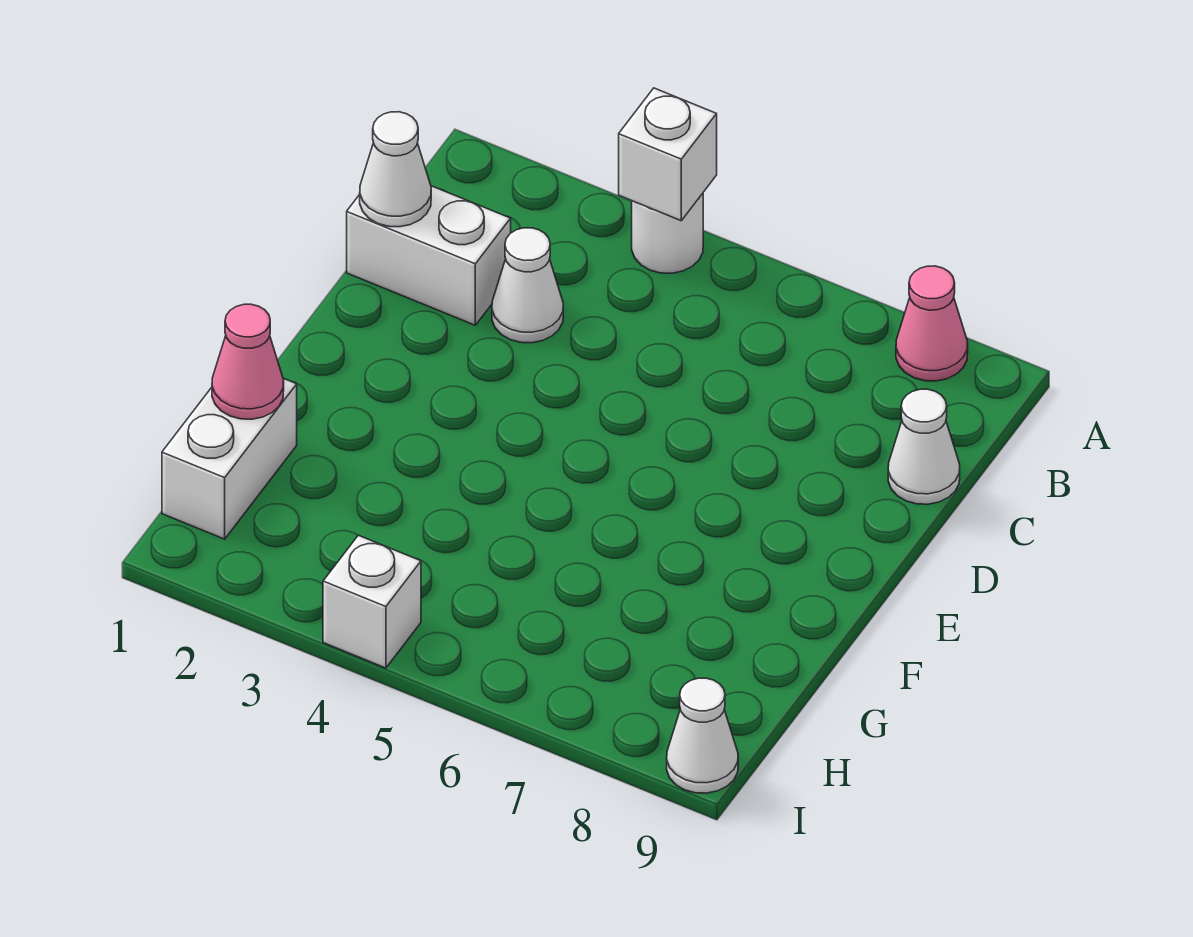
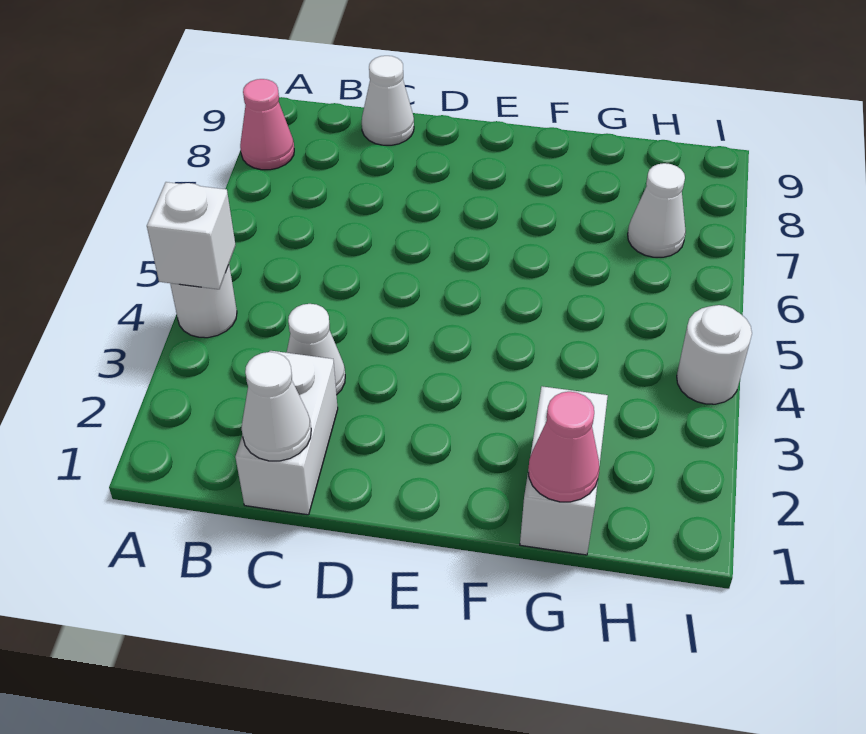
white 1x2 brick [162,378,297,539] -> white 1x2 brick turned to [520,386,608,555]
white 1x1 brick [323,535,421,668] -> white 1x1 round brick [677,305,752,404]
white 1x1 cone [667,678,738,793] -> white 1x1 cone moved to [628,163,686,257]

